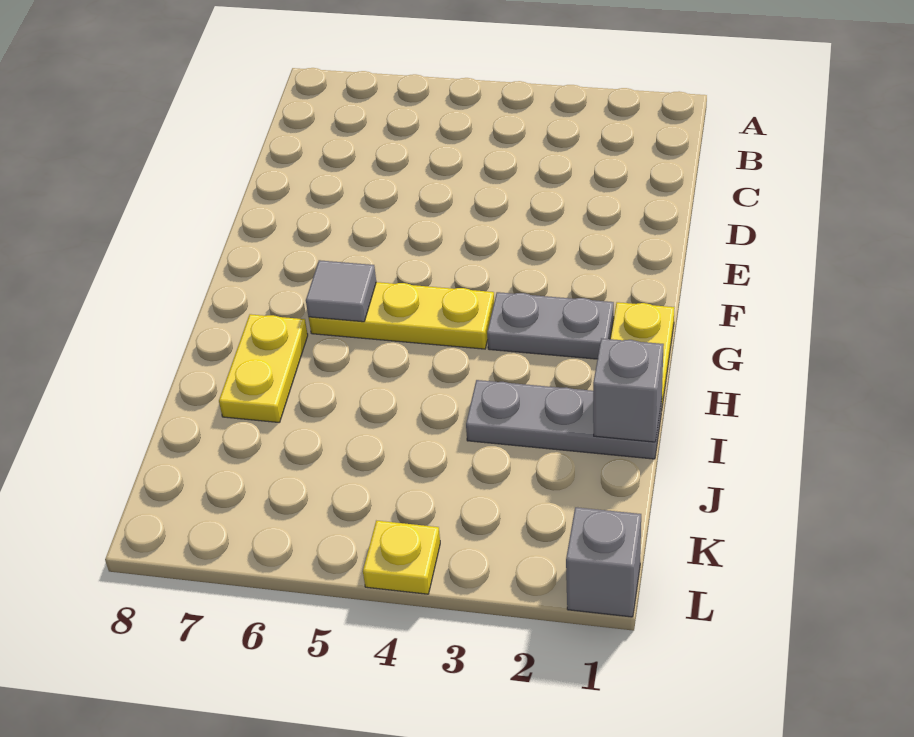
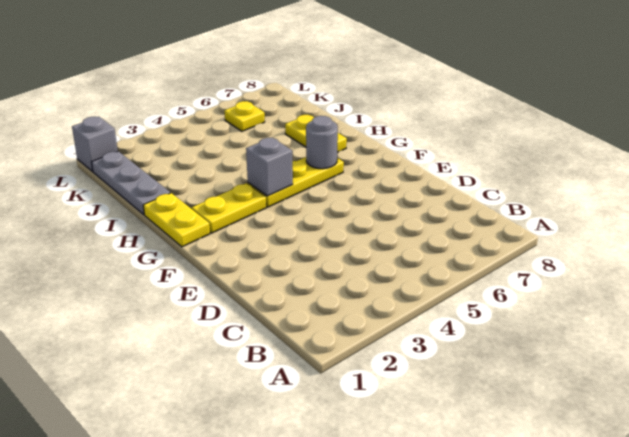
grey 1x2 plate [487,292,614,359] -> yellow 1x2 plate [192,183,266,233]
grey 1x1 tile [306,260,376,322] -> grey 1x1 round brick [306,116,338,169]
grey 1x3 plate [466,380,662,459] -> grey 1x3 plate turned to [92,151,170,214]
grey 1x1 brick [593,338,664,442] -> grey 1x1 brick moved to [246,138,293,196]
yellow 1x1 plate [363,521,440,594] -> yellow 1x1 plate moved to [224,101,265,131]

